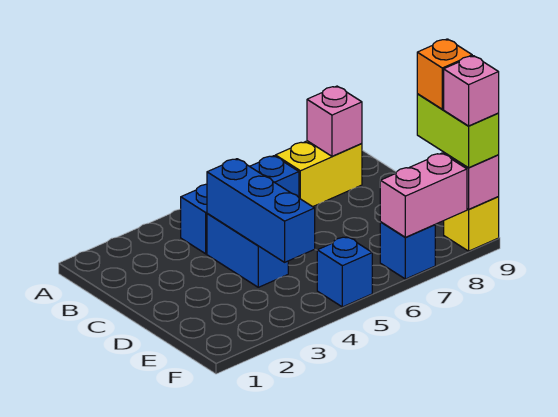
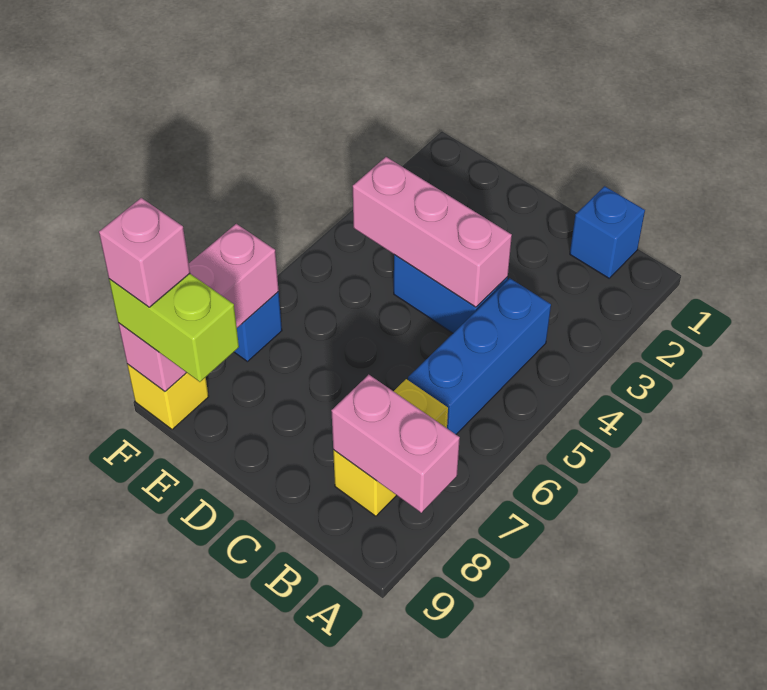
pink 1x1 brick [307,86,362,156] -> pink 1x2 brick [331,375,460,513]
blue 1x3 brick [207,159,315,262] -> pink 1x3 brick [353,157,512,307]
orange 1x1 brick [417,39,472,109] -> none
blue 1x1 brick [317,237,372,307] -> blue 1x1 brick moved to [570,186,645,278]

